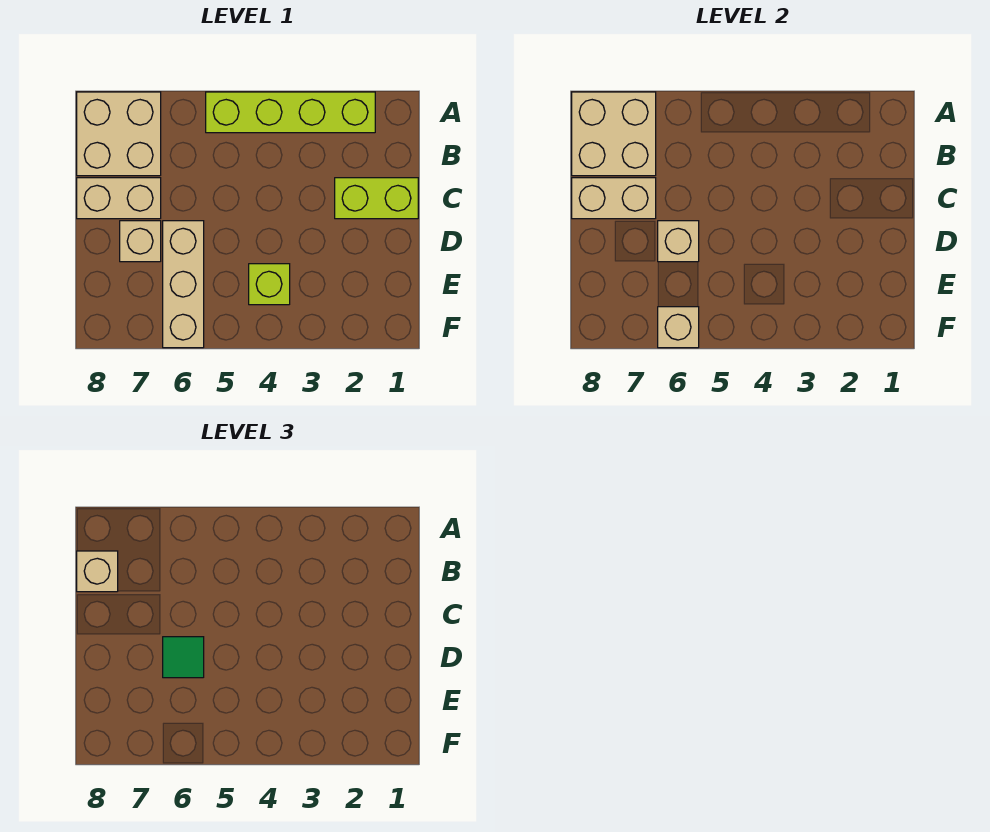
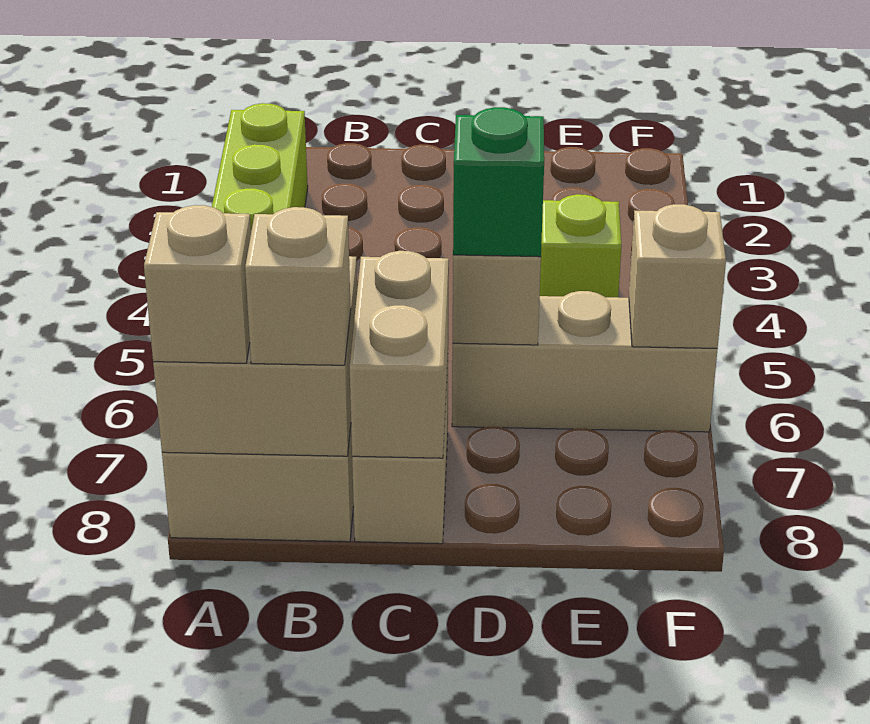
lime 1x2 brick [335,178,418,219] -> none
green 1x1 tile [163,637,204,678] -> green 1x1 brick [453,107,544,257]
tan 1x1 brick [120,221,161,262] -> tan 1x1 brick moved to [144,205,251,363]

